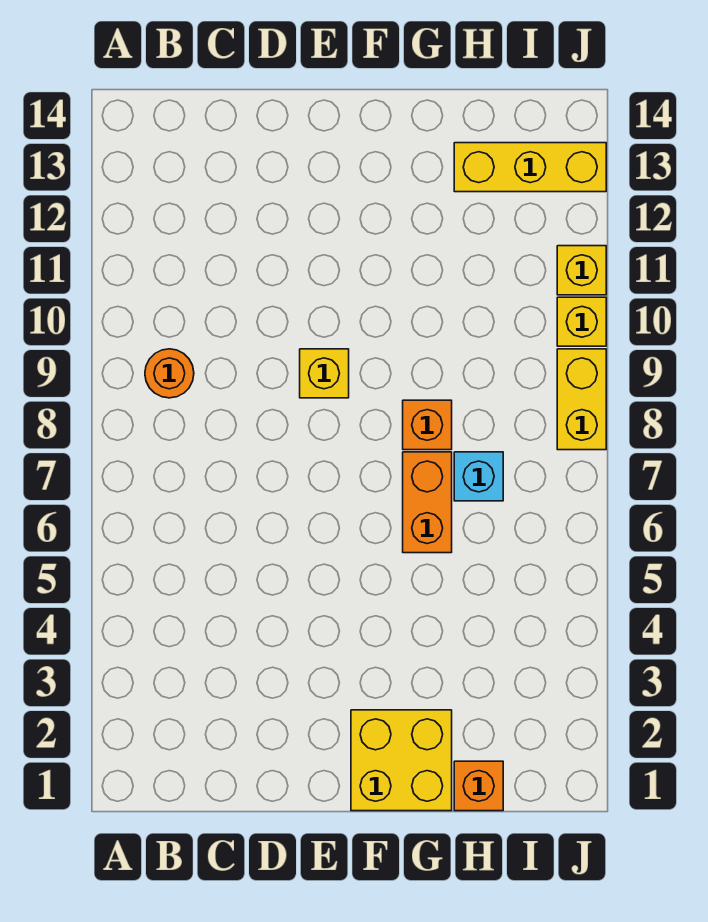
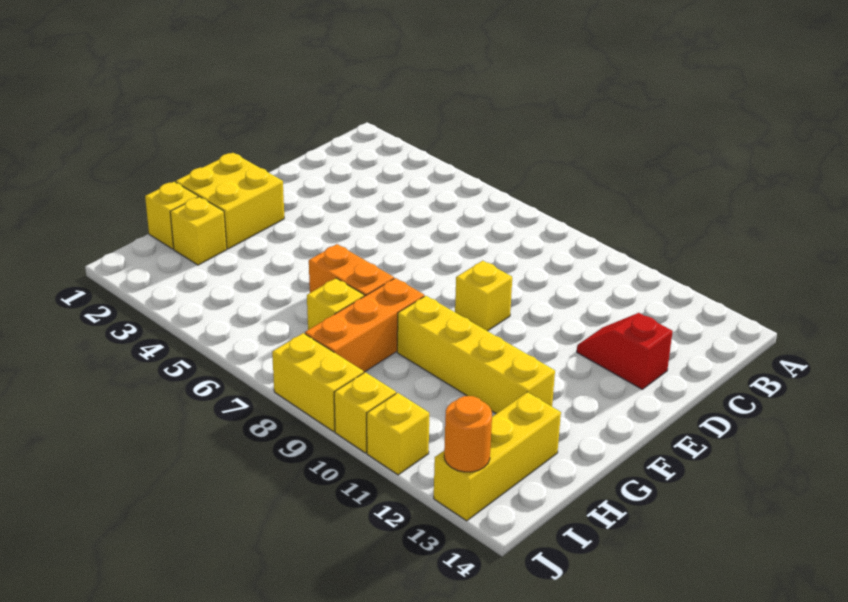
orange 1x1 round brick [145,349,194,398] -> orange 1x1 round brick moved to [444,396,492,472]
none -> red 1x2 slope [577,313,673,389]
orange 1x1 brick [403,400,452,450] -> orange 1x3 brick [305,278,424,372]
none -> yellow 1x4 brick [397,296,555,414]
orange 1x1 brick [454,761,503,811] -> yellow 1x1 brick [145,182,198,249]
none -> yellow 1x1 brick [170,197,227,265]
cyan 1x1 brick [454,452,503,501] -> yellow 1x1 brick [307,278,364,330]

